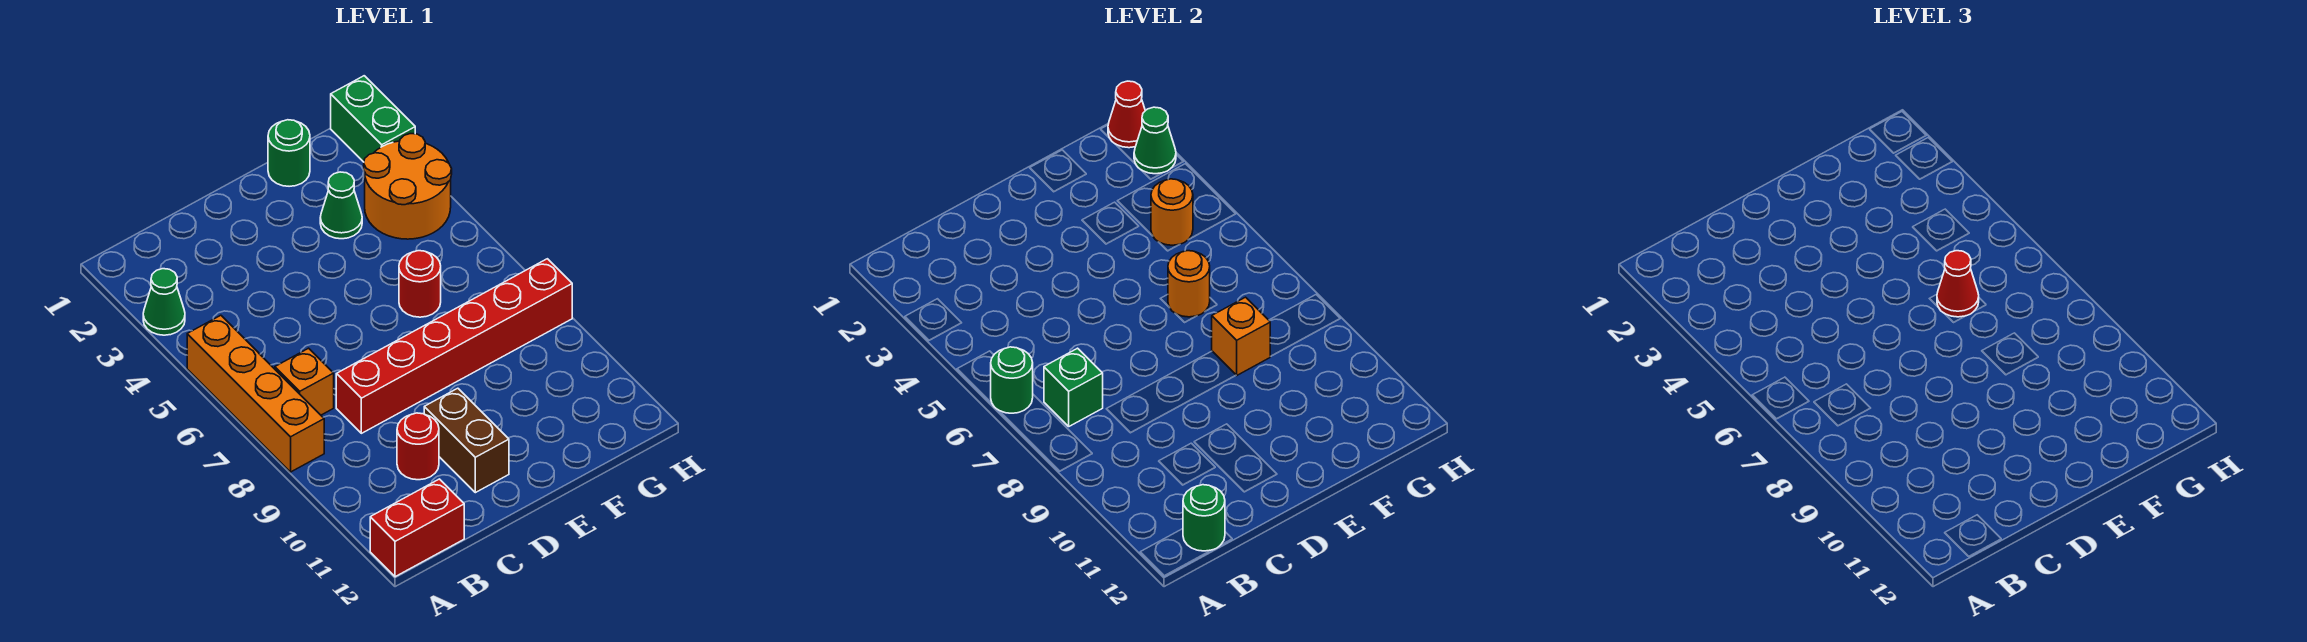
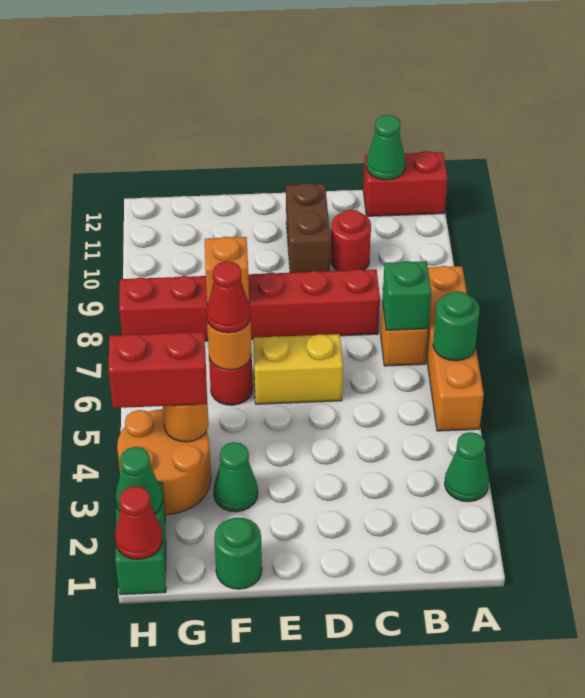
green 1x1 round brick [1183,485,1225,551] -> green 1x1 cone [366,115,405,180]
none -> yellow 1x2 brick [253,334,343,404]
none -> red 1x2 brick [109,332,207,408]

